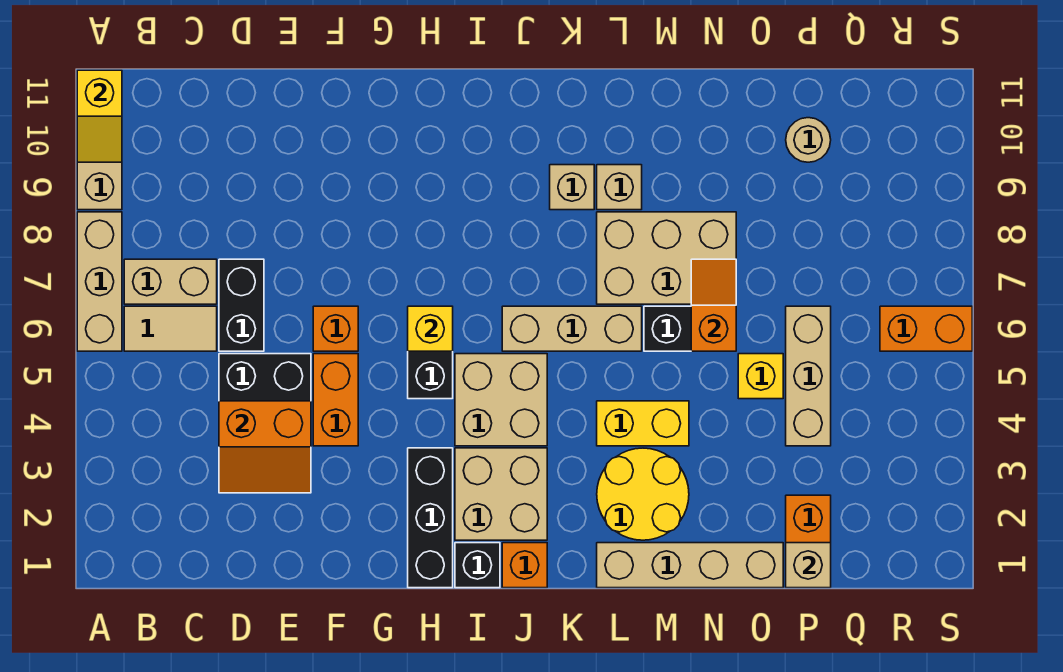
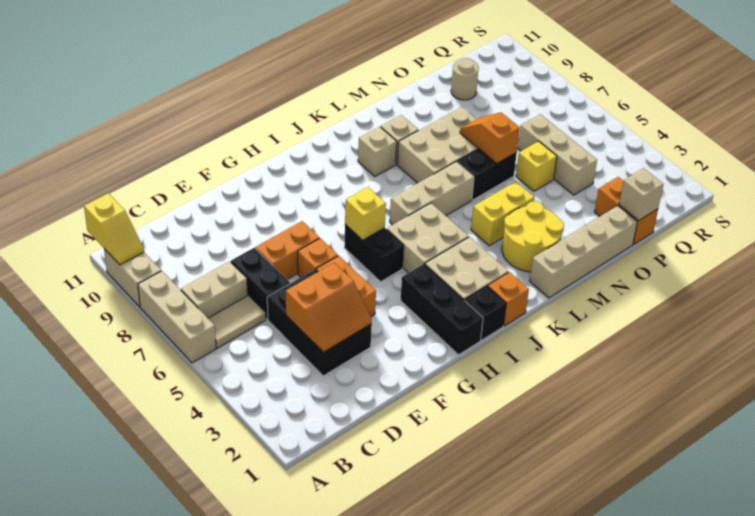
orange 1x2 brick [880,306,972,351] -> orange 1x2 brick moved to [255,221,320,279]

